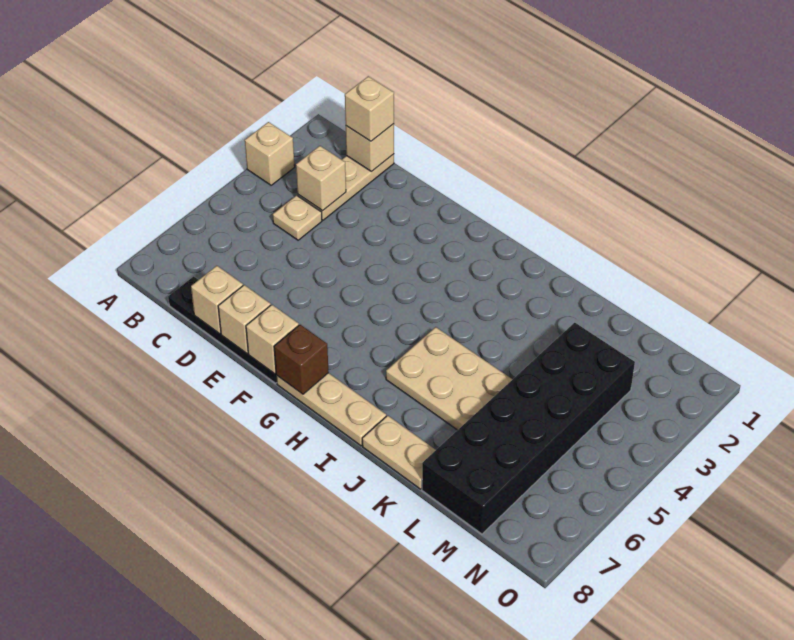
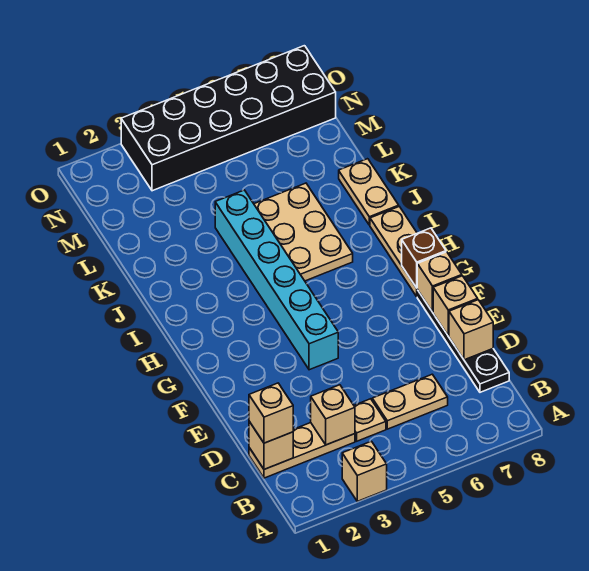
none -> tan 1x2 plate [372,374,448,429]
none -> cyan 1x6 brick [215,190,338,370]
black 2x6 brick [422,323,635,534] -> black 2x6 brick moved to [121,46,336,191]

